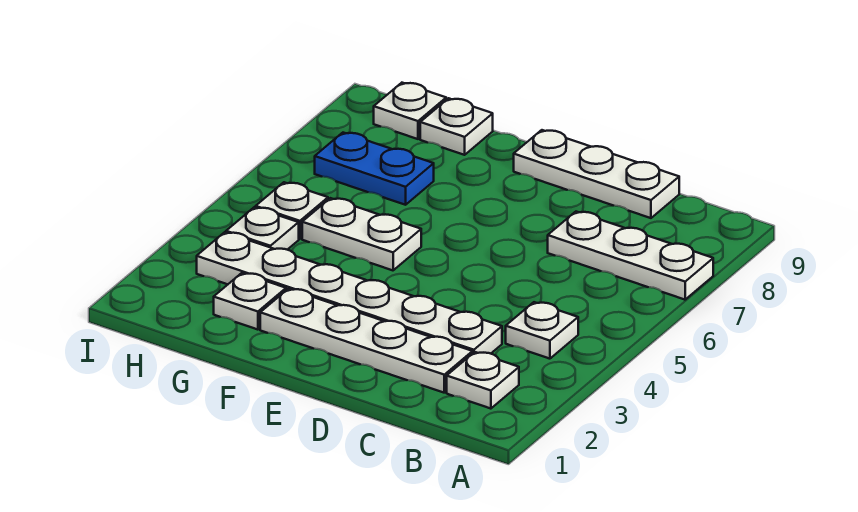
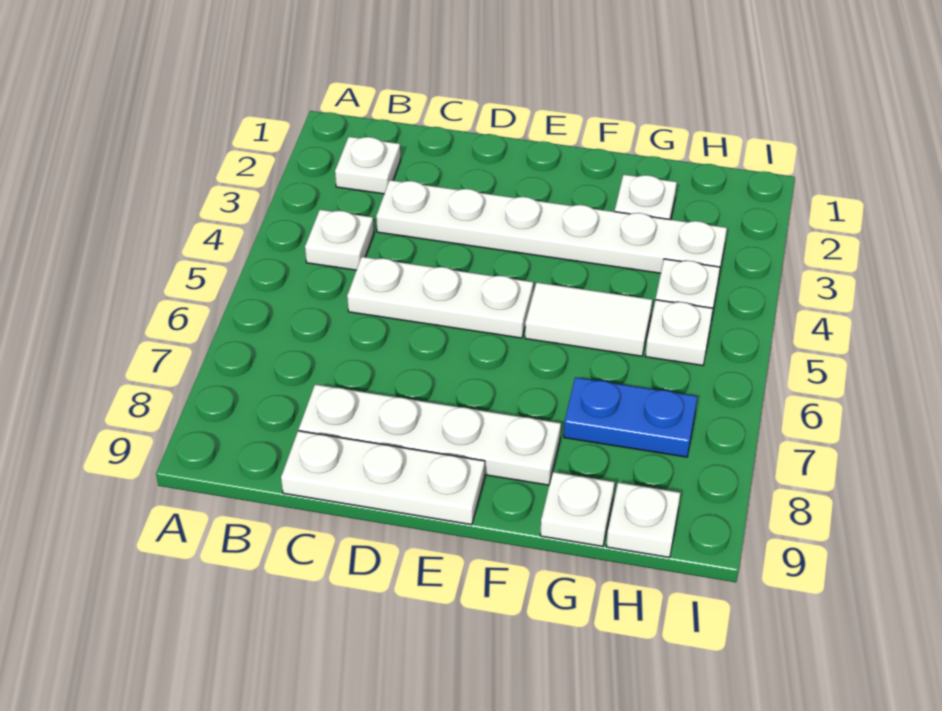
white 1x3 plate [548,212,713,300] -> white 1x3 plate moved to [347,257,533,338]
white 1x4 plate [260,289,473,393] -> white 1x4 plate moved to [299,384,561,485]
white 1x2 plate [302,198,421,270] -> white 1x2 tile [525,282,652,356]

